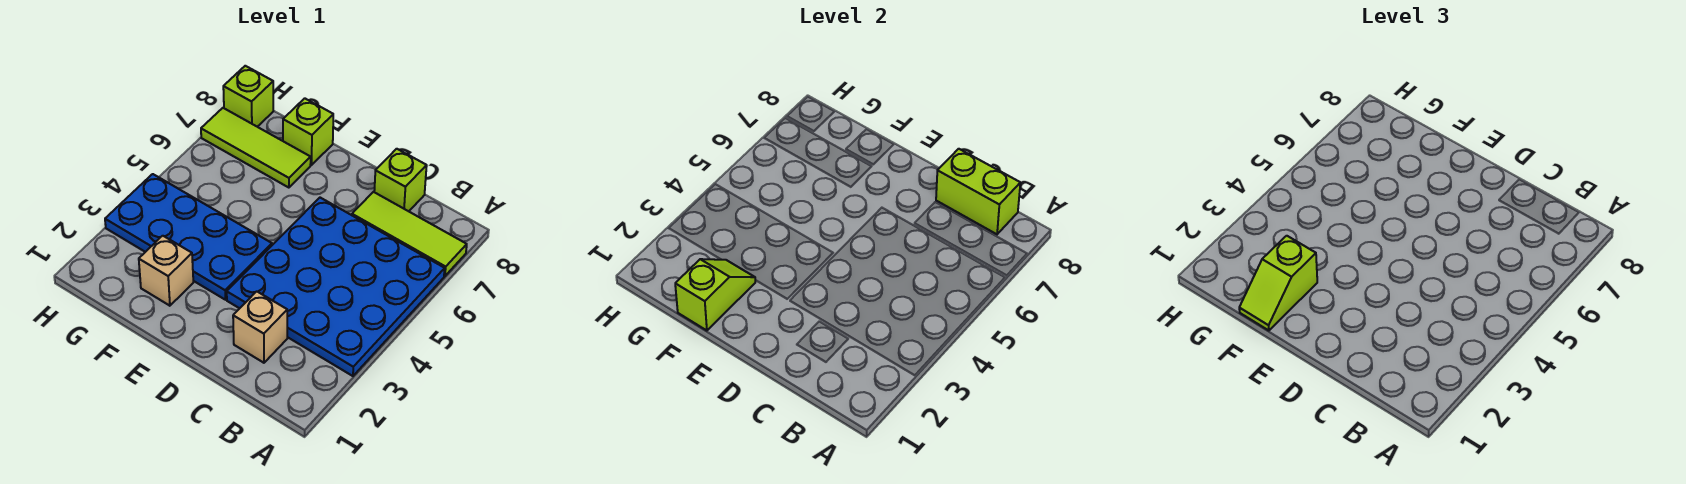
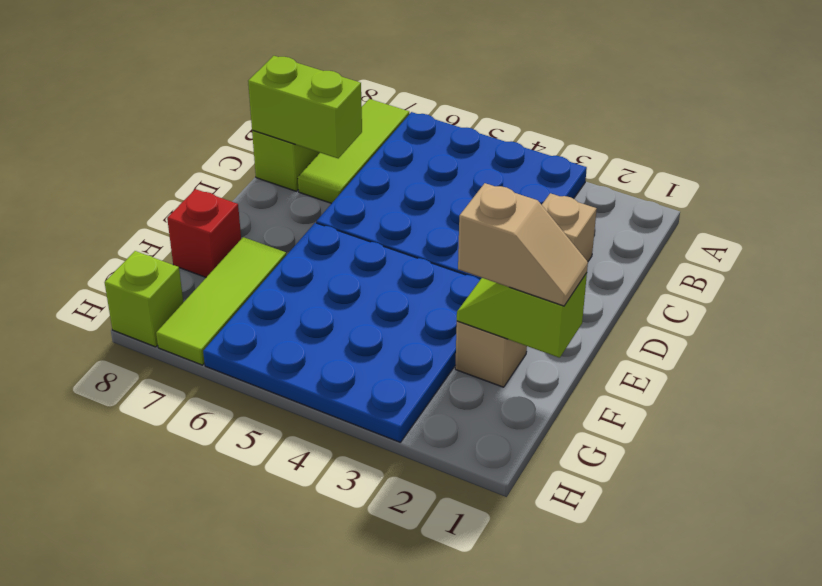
lime 1x2 brick [936,149,1020,234] -> lime 1x2 brick turned to [248,56,362,158]
blue 2x4 plate [105,174,272,300] -> blue 4x4 plate [203,223,480,443]
lime 1x2 slope [1239,236,1317,331] -> tan 1x2 slope [458,183,588,306]
lime 1x1 brick [283,98,333,165] -> red 1x1 brick [167,189,241,277]

